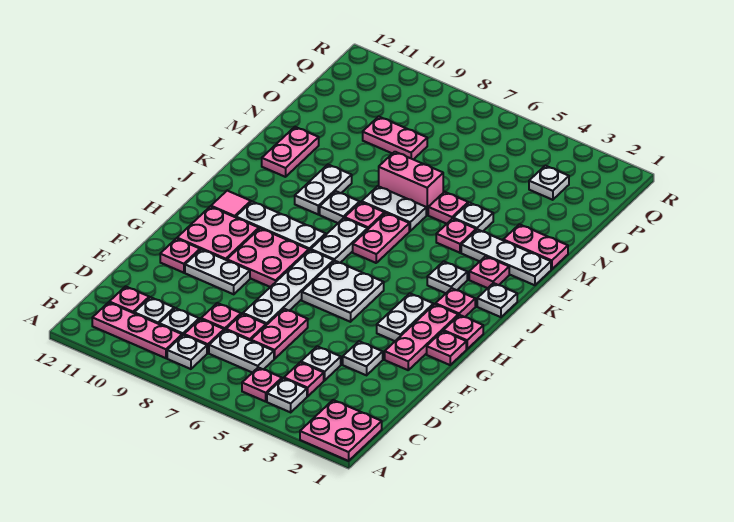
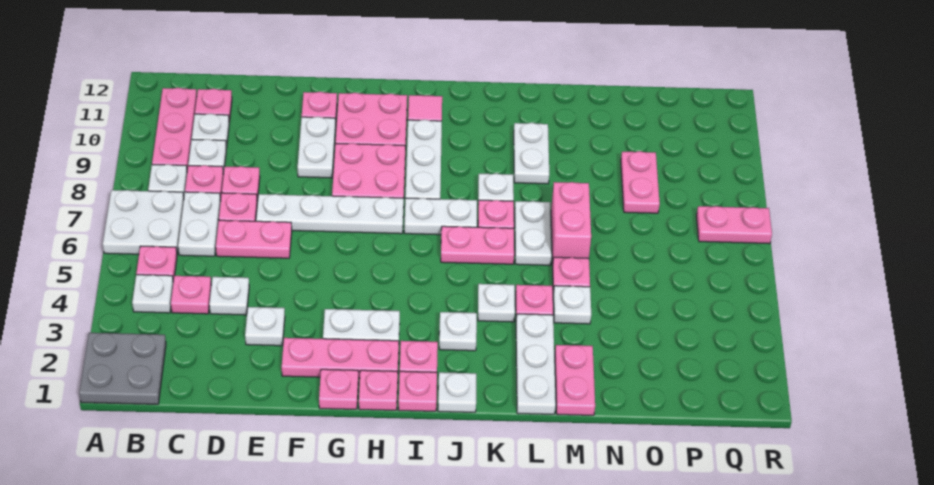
pink 2x2 plate [300,400,382,461] -> grey 2x2 plate [79,333,166,404]
white 2x2 plate [302,261,384,322] -> white 2x2 plate moved to [103,190,184,254]
pink 1x1 plate [469,256,509,288] -> pink 1x1 plate moved to [398,371,437,411]
white 1x2 plate [295,165,352,214] -> white 1x2 plate turned to [514,123,549,184]
pink 1x2 plate [262,127,319,177] -> pink 1x2 plate moved to [696,206,772,244]
white 1x1 plate [529,166,569,200] -> white 1x1 plate moved to [478,284,515,322]

